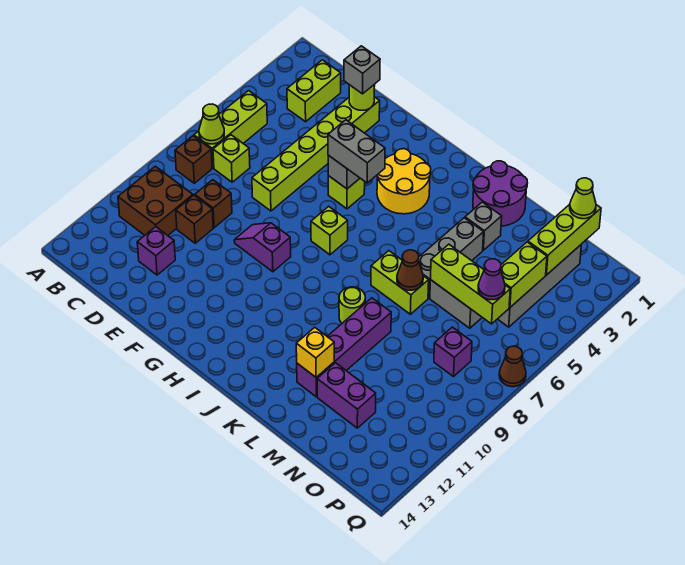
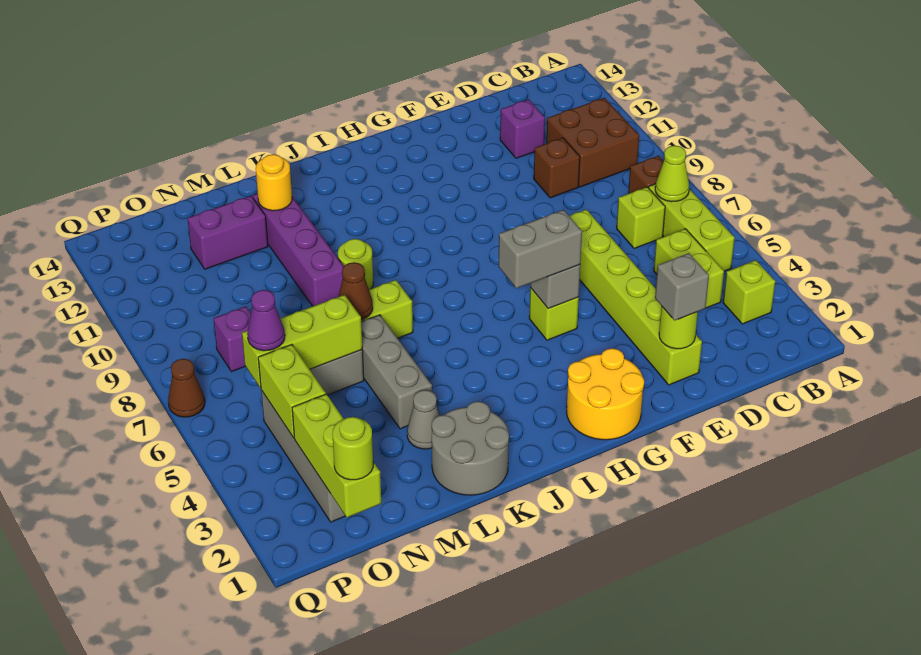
lime 1x2 brick [287,60,341,122] -> lime 1x2 brick moved to [654,229,724,308]
brown 1x1 brick [195,180,232,228] -> none
purple 1x2 slope [234,223,291,272] -> none
yellow 2x2 round brick [377,149,431,214] -> yellow 2x2 round brick moved to [567,348,644,440]
lime 1x1 brick [311,206,348,255] -> lime 1x1 brick moved to [723,260,775,324]
purple 2x2 round brick [473,161,527,226] -> grey 2x2 round brick [432,401,509,495]
grey 1x1 brick [465,202,502,250] -> grey 1x1 cone [407,390,440,449]
yellow 1x1 brick [296,327,334,377] -> yellow 1x1 round brick [256,154,292,211]
lime 1x1 cone [570,178,596,219] -> lime 1x1 round brick [332,417,373,480]

